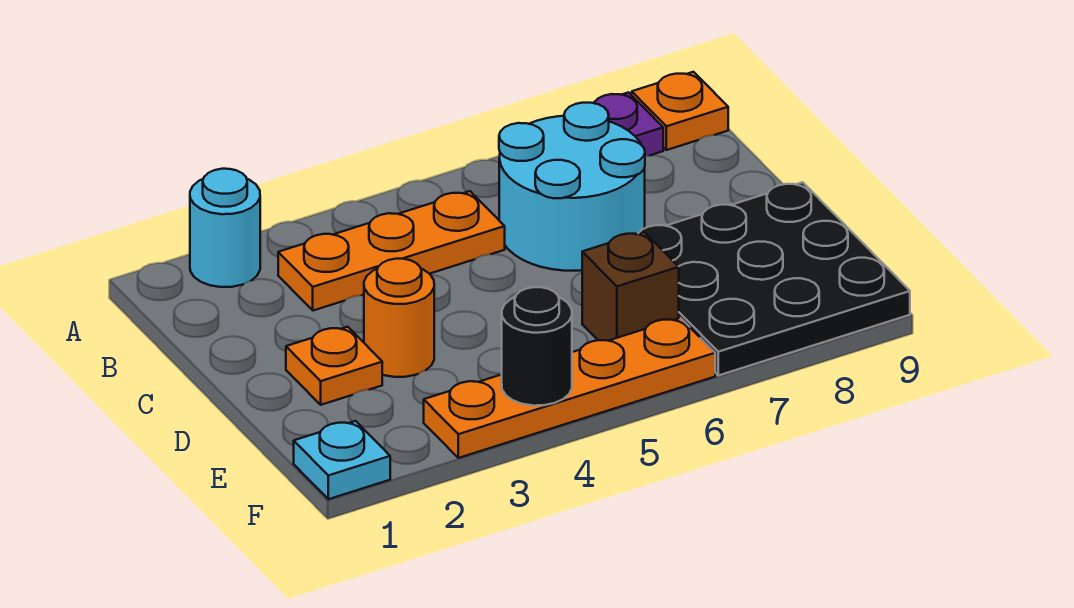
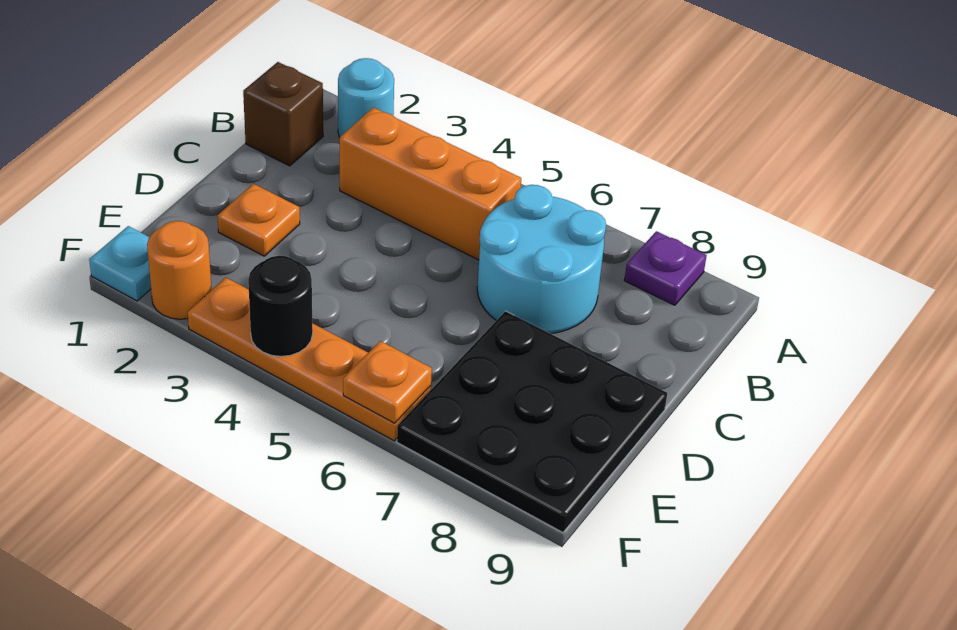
orange 1x1 plate [632,72,728,150] -> orange 1x1 plate moved to [343,341,432,423]
orange 1x3 plate [278,191,505,311] -> orange 1x3 brick [340,107,521,260]
orange 1x1 round brick [364,259,434,377] -> orange 1x1 round brick moved to [147,221,212,319]
brown 1x1 brick [582,232,679,341] -> brown 1x1 brick moved to [243,62,323,166]

